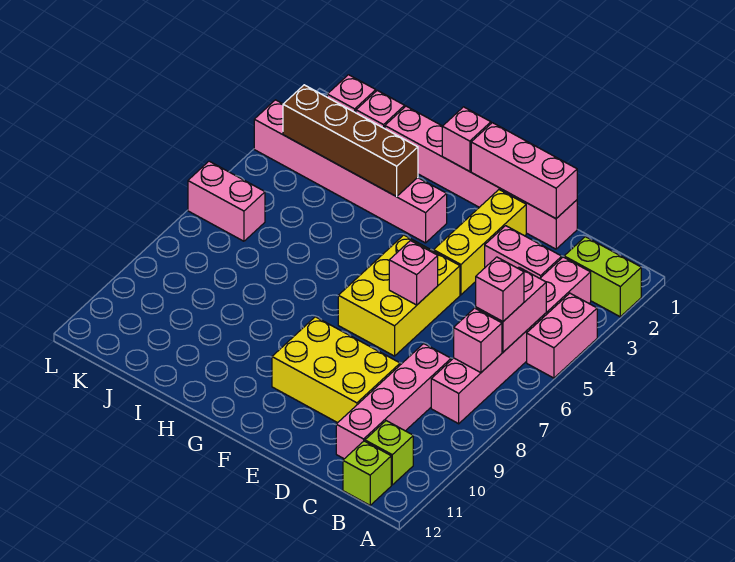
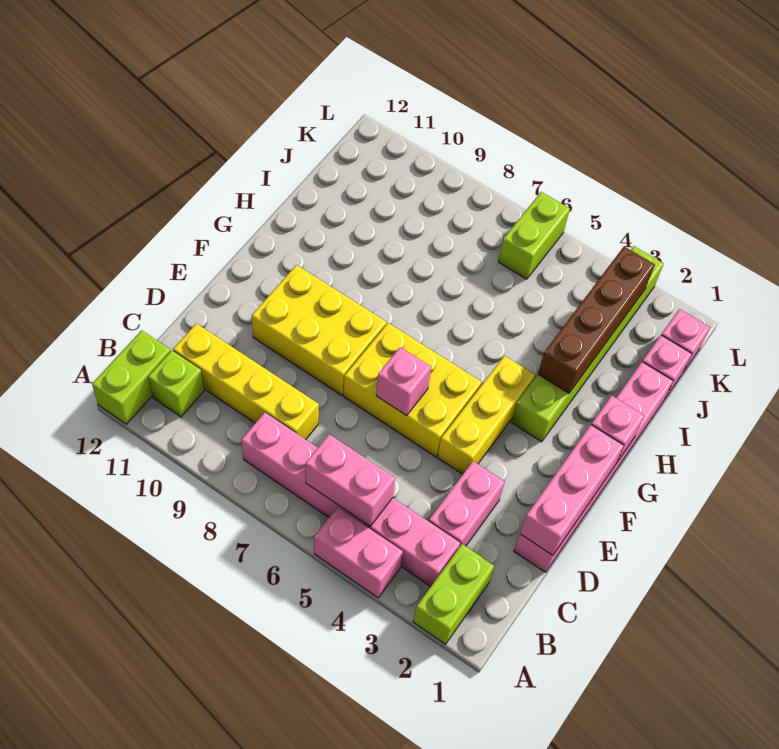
pink 1x1 brick [476,257,524,322] -> none
pink 1x1 brick [454,308,502,373] -> none
lime 1x1 brick [343,441,391,505] -> lime 1x2 brick [92,330,171,424]
pink 1x4 brick [336,344,451,459] -> yellow 1x4 brick [173,323,319,439]
yellow 2x3 brick [272,317,400,423] -> yellow 2x3 brick turned to [252,265,386,395]
yellow 1x3 brick [434,190,526,295] -> yellow 1x3 brick turned to [437,356,535,474]
pink 1x6 brick [254,100,447,243] -> lime 1x6 brick [511,246,664,442]
pink 1x2 brick [188,161,265,241] -> lime 1x2 brick [498,192,570,279]

